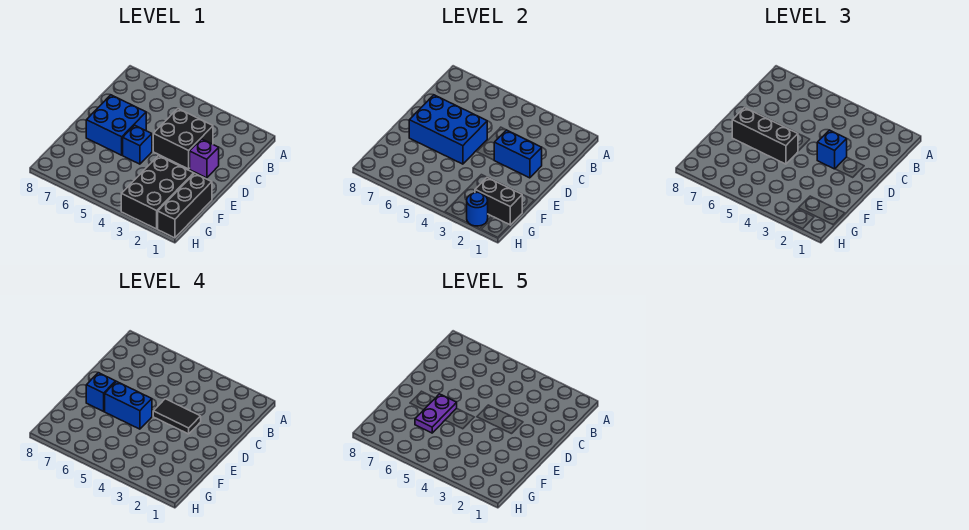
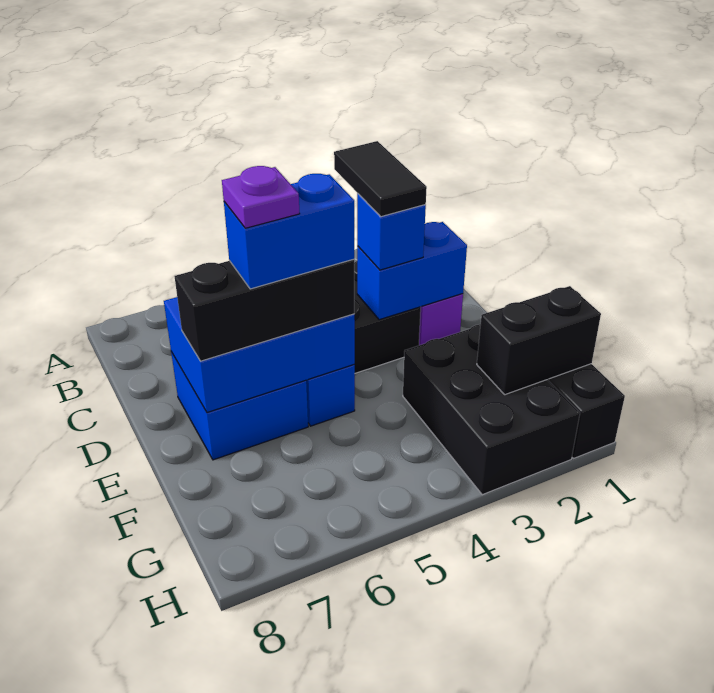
black 1x2 tile [153,399,201,434] -> black 1x2 tile turned to [334,141,427,217]
purple 1x2 plate [415,394,457,433] -> purple 1x1 plate [222,166,300,228]
blue 1x1 brick [86,373,116,411] -> none
blue 1x1 round brick [467,192,488,226] -> none

